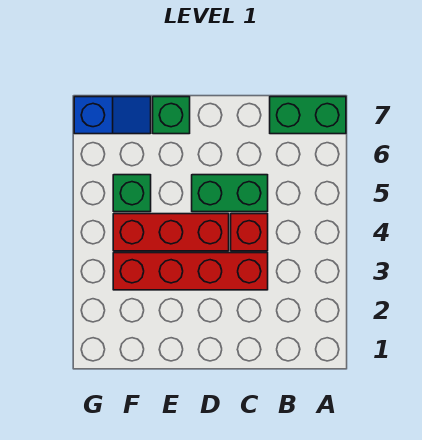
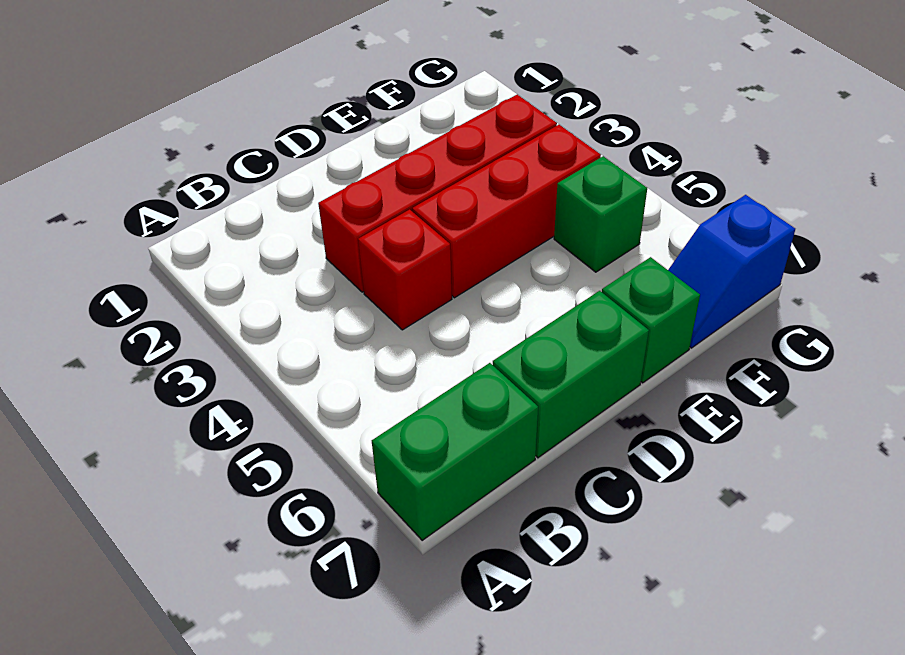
green 1x2 brick [192,175,268,212] -> green 1x2 brick moved to [493,291,649,458]

